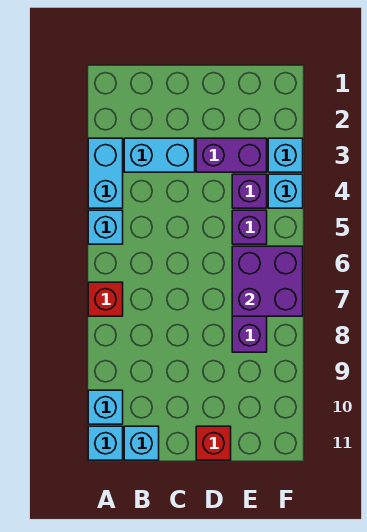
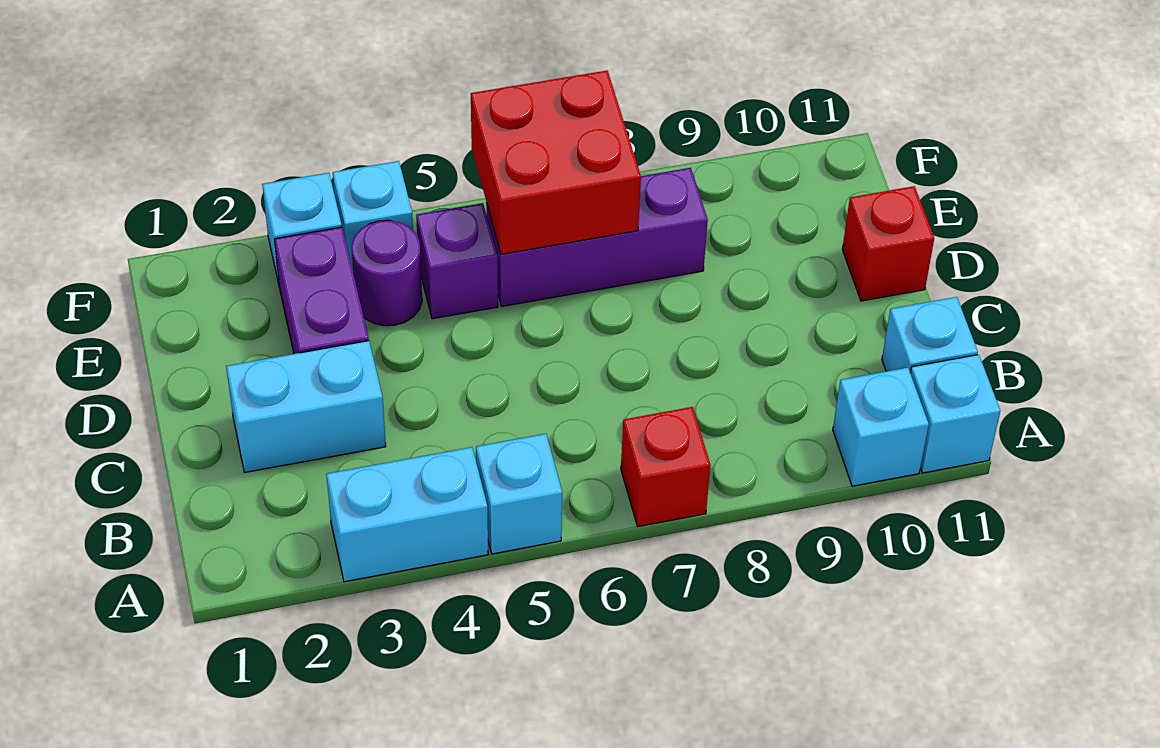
cyan 1x2 brick [124,138,195,172] -> cyan 1x2 brick turned to [226,341,386,472]
purple 1x1 brick [232,174,267,208] -> purple 1x1 round brick [352,220,422,326]
purple 2x2 brick [232,246,303,316] -> red 2x2 brick [471,71,641,254]

